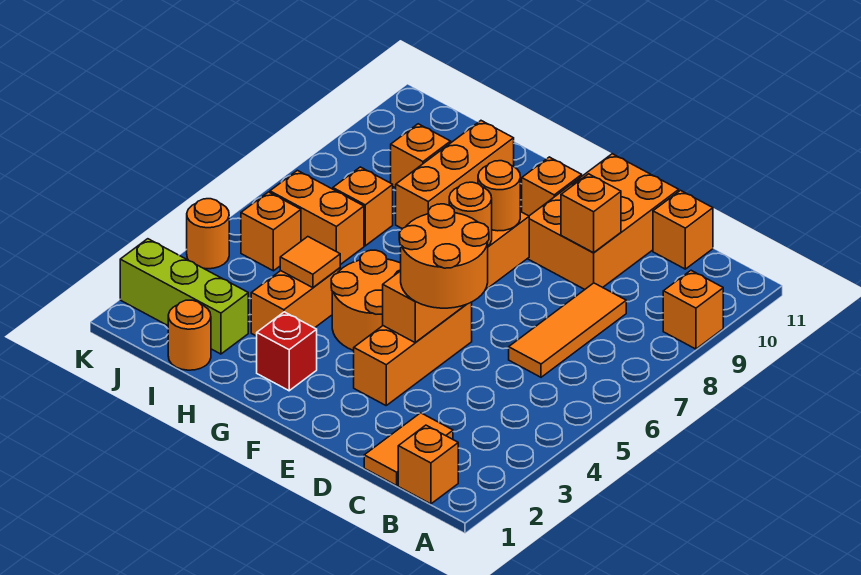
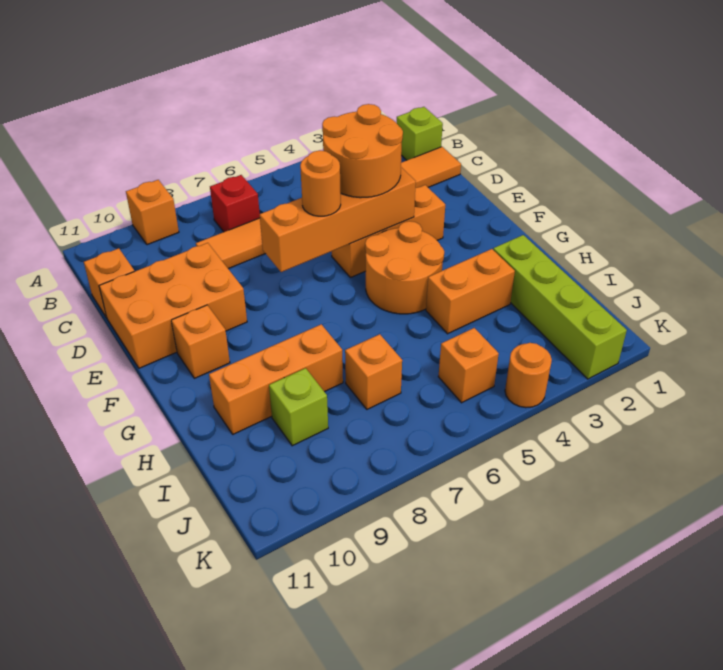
orange 1x1 brick [398,425,458,504] -> lime 1x1 brick [397,107,443,160]
orange 1x1 brick [561,174,621,253] -> none
orange 1x1 round brick [478,161,520,231] -> none
red 1x1 brick [257,312,317,391] -> red 1x1 brick moved to [210,175,260,232]
orange 1x1 tile [280,237,340,288] -> none
orange 1x1 round brick [168,300,211,370] -> none
lime 1x3 brick [120,239,248,354] -> lime 1x4 brick [493,235,627,379]
orange 1x2 brick [270,170,364,265] -> none
orange 1x1 brick [391,124,451,188] -> lime 1x1 brick [269,368,328,446]

